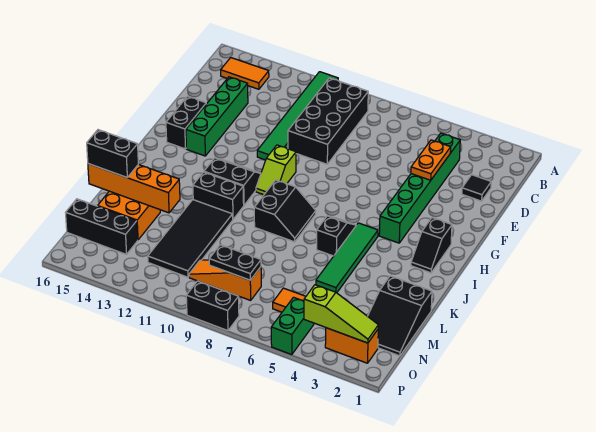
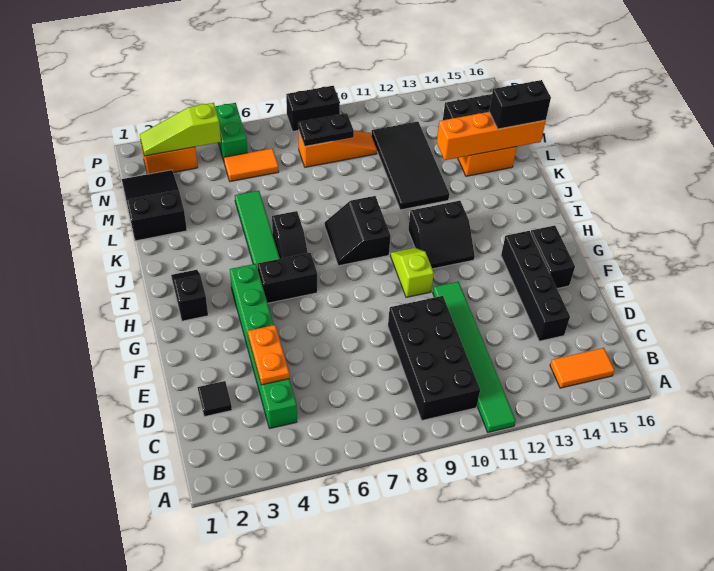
green 1x4 brick [186,77,248,156] -> black 1x4 brick [501,231,570,341]
black 1x2 brick [193,172,244,219] -> black 1x2 brick moved to [257,253,317,303]

